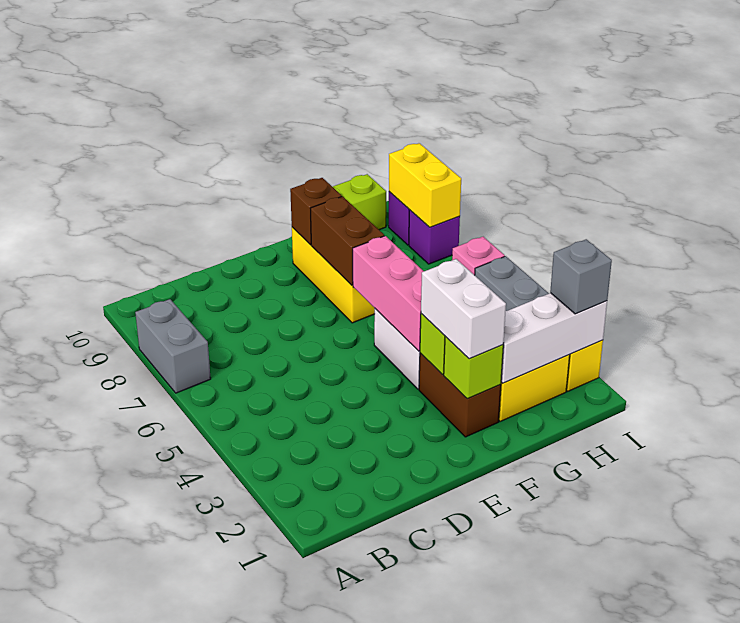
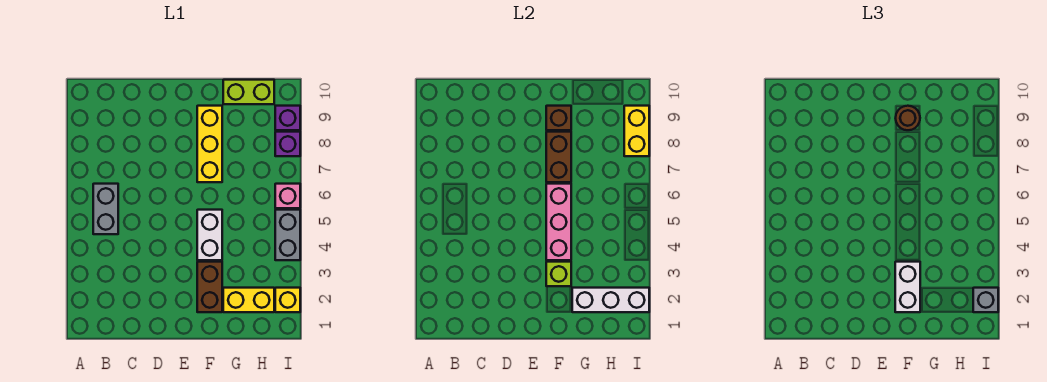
grey 1x2 brick [135,299,211,393] -> grey 1x2 brick moved to [93,184,118,234]
lime 1x1 brick [444,336,503,399] -> none
none -> brown 1x1 round brick [896,106,920,130]

